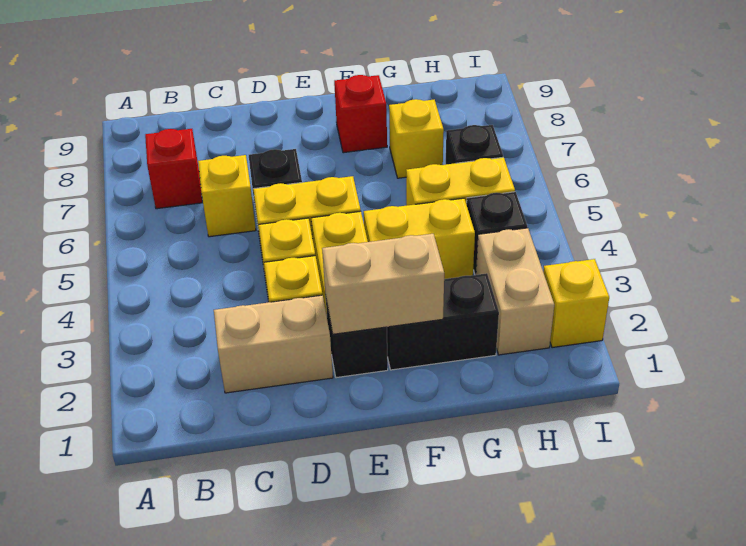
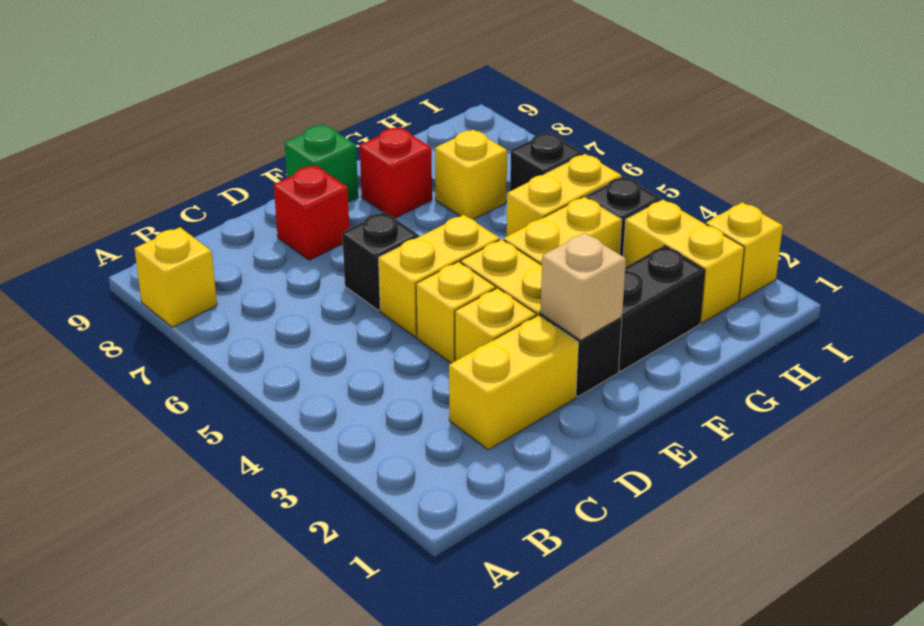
red 1x1 brick [145,129,202,209] -> red 1x1 brick moved to [274,165,349,260]
tan 1x2 brick [214,295,333,393] -> yellow 1x2 brick [449,315,578,450]
yellow 1x1 brick [198,155,256,237] -> yellow 1x1 brick moved to [135,227,217,327]
tan 1x2 brick [322,234,444,334] -> tan 1x1 brick [540,233,626,340]
none -> green 1x1 brick [285,124,358,202]
tan 1x2 brick [476,228,554,355] -> yellow 1x2 brick [623,200,744,323]

